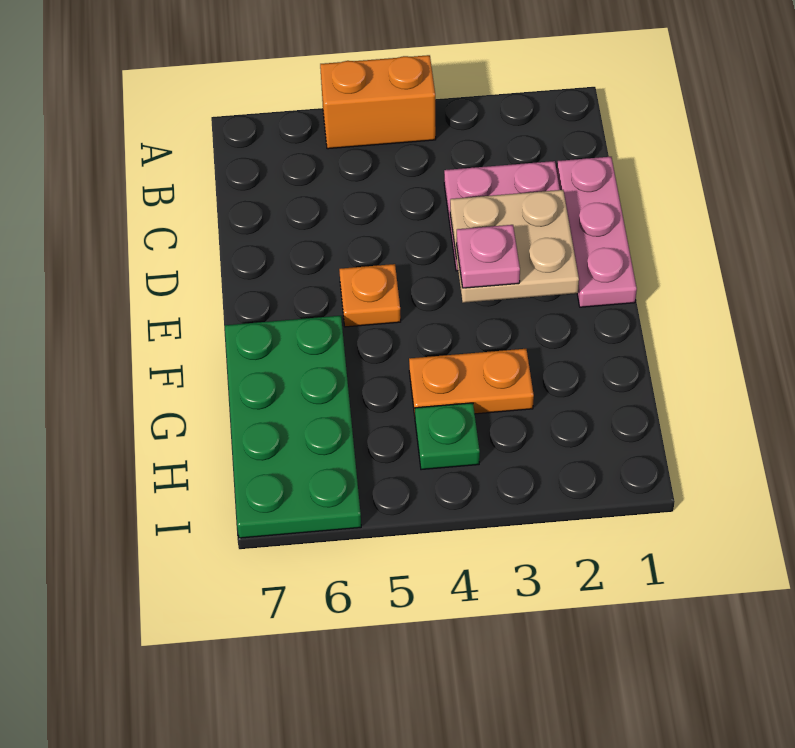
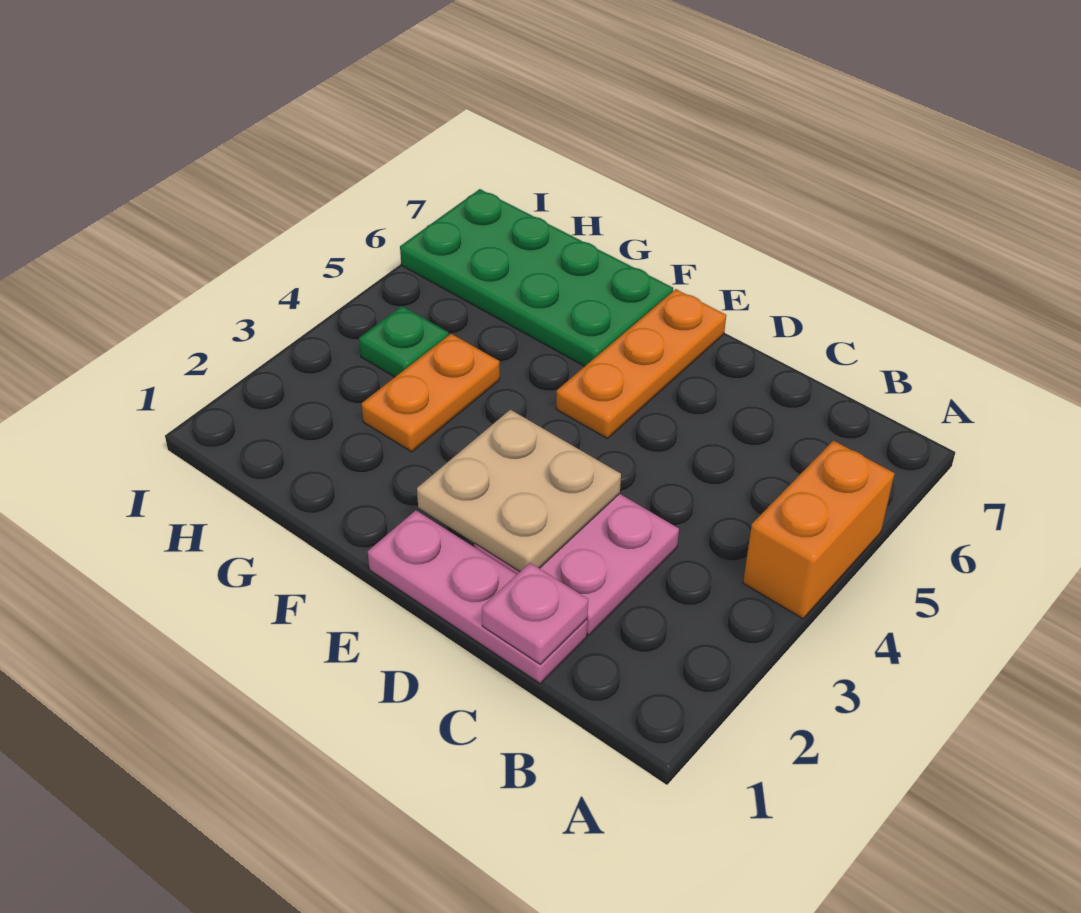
pink 1x1 plate [457,225,520,288] -> pink 1x1 plate moved to [482,563,588,664]
orange 1x1 plate [339,264,401,327] -> orange 1x3 plate [556,289,726,439]

